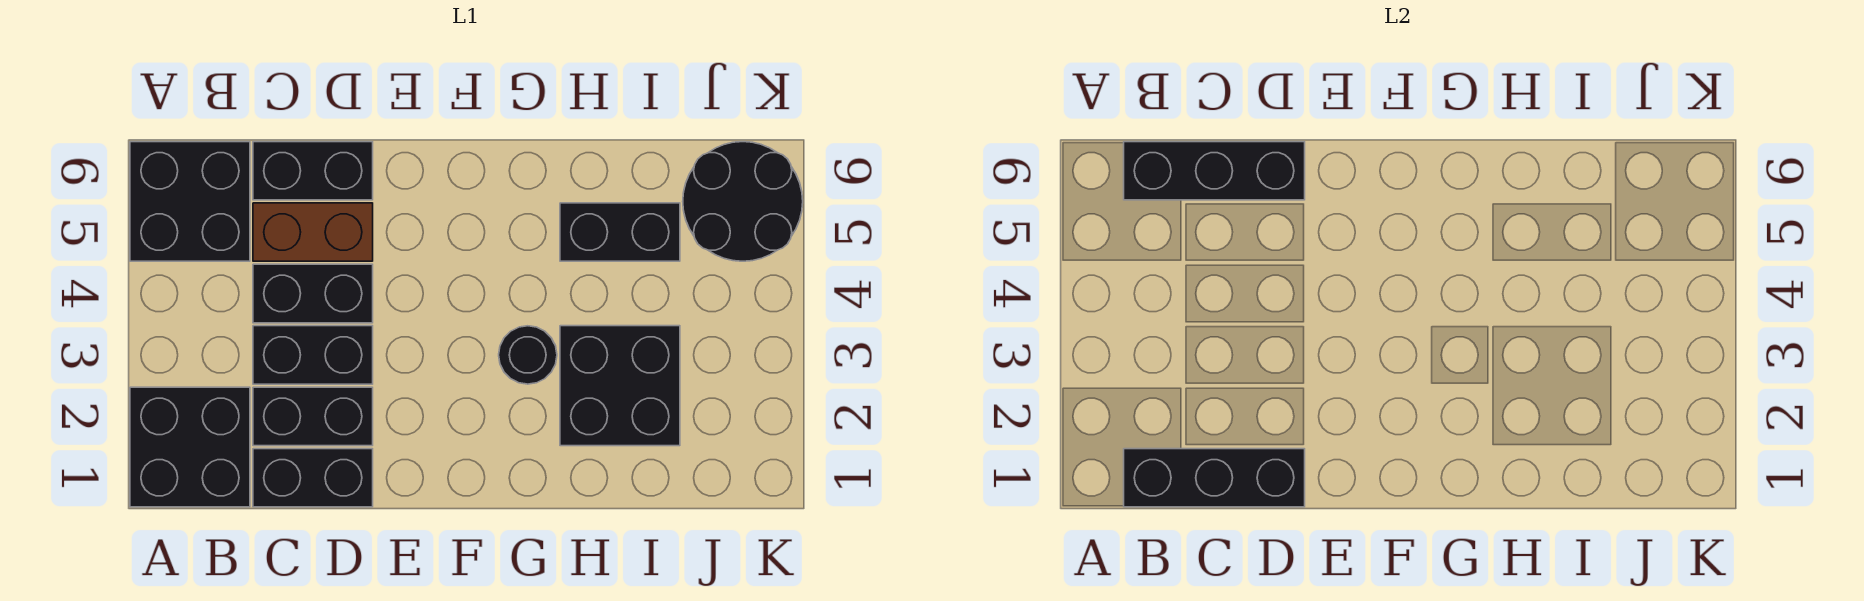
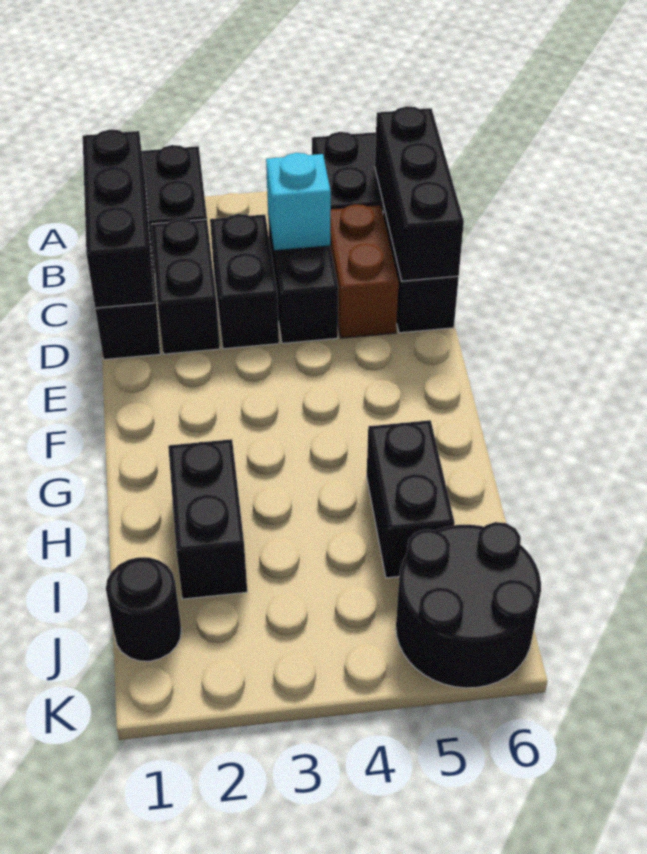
none -> cyan 1x1 brick [266,153,331,251]
black 1x1 round brick [499,326,557,384] -> black 1x1 round brick moved to [106,557,181,661]
black 2x2 brick [560,326,680,446] -> black 1x2 brick [168,439,247,599]

